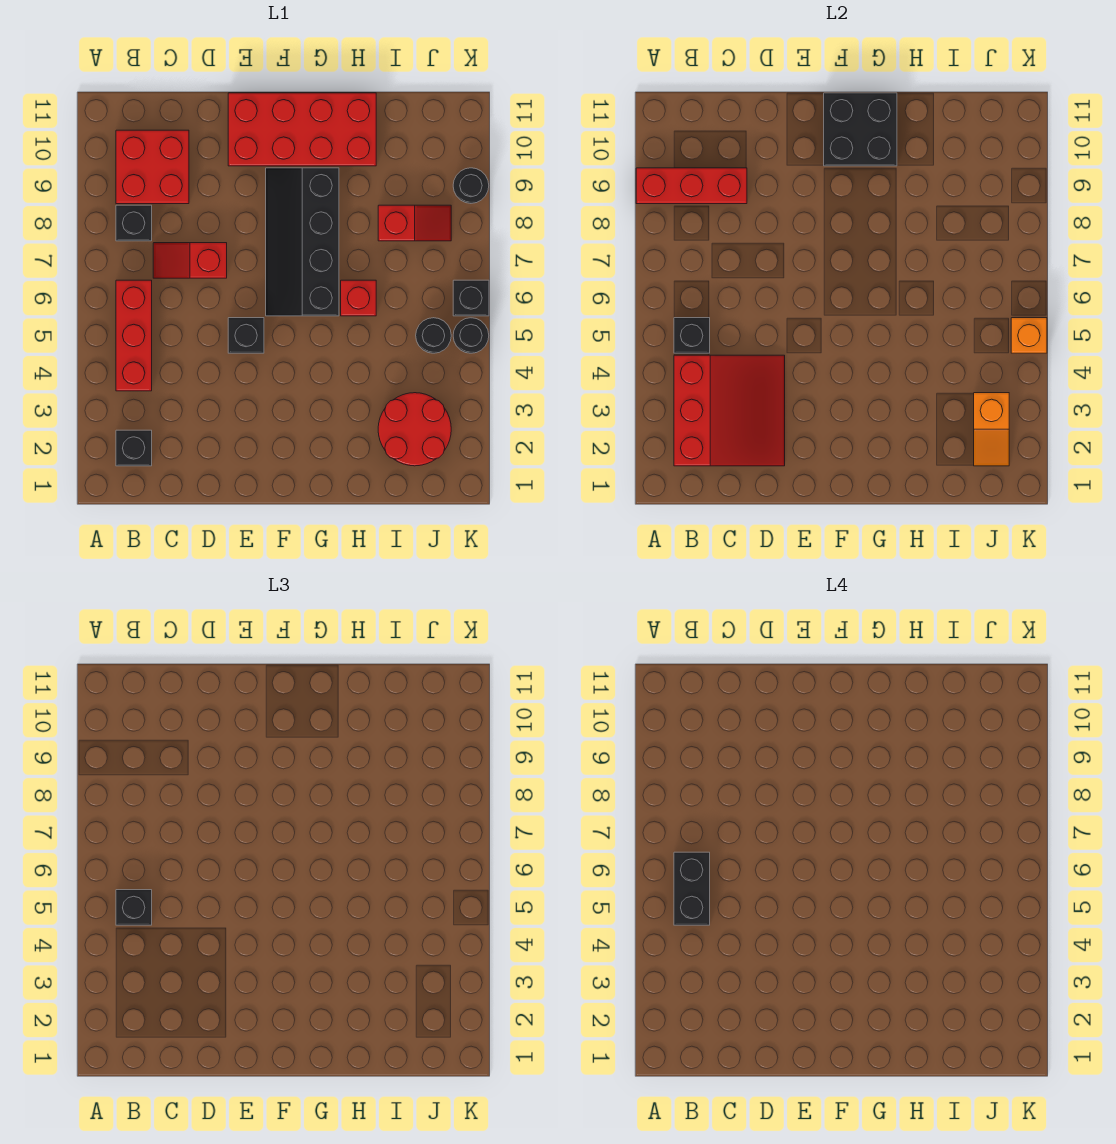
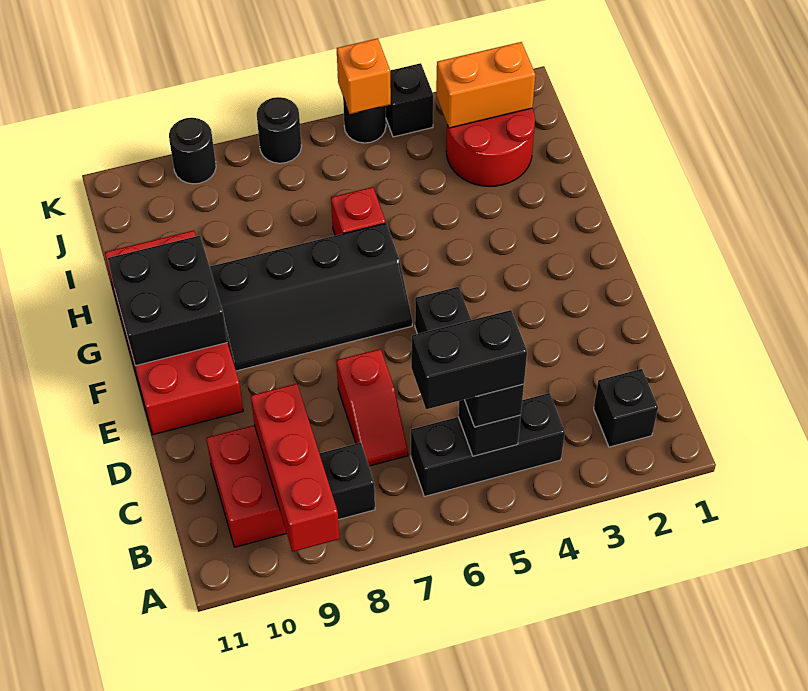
red 3x3 slope [674,355,785,466] -> none
red 1x3 brick [116,280,152,391] -> black 1x3 brick [411,393,565,496]
red 1x2 slope [378,205,451,241] -> none
orange 1x2 slope [974,393,1009,466] -> orange 1x2 brick [436,42,535,128]
black 1x1 round brick [416,318,451,353] -> black 1x1 round brick moved to [257,97,302,163]
black 1x1 brick [453,280,489,316] -> black 1x1 brick moved to [386,63,433,137]

